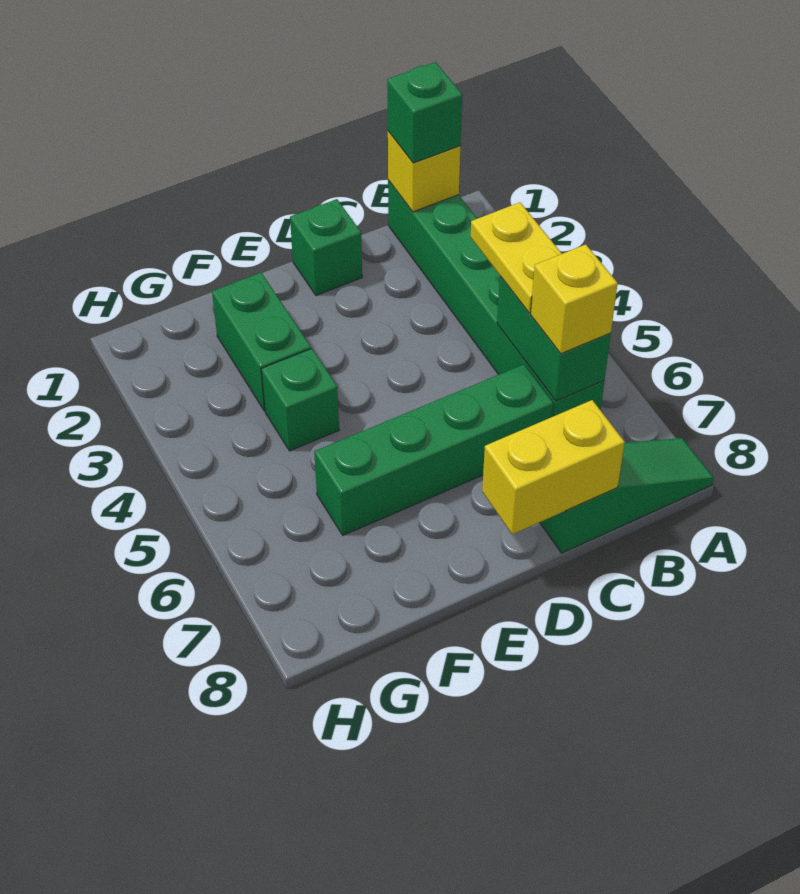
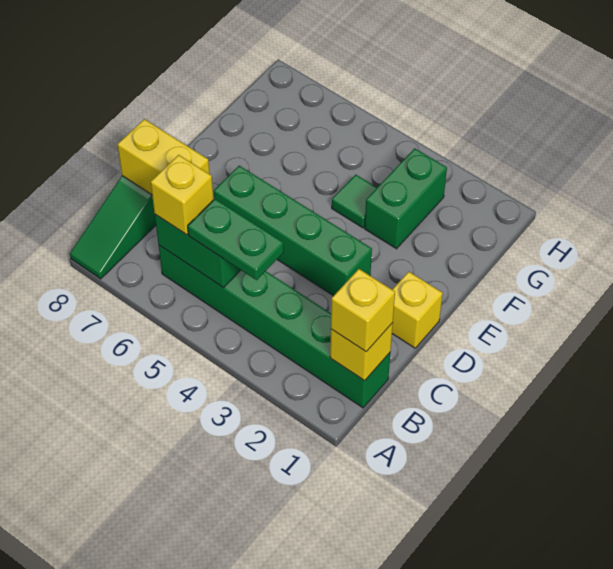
green 1x1 brick [387,62,462,163] -> yellow 1x1 brick [331,269,395,352]
yellow 1x2 plate [471,202,562,313] -> green 1x2 plate [188,199,284,280]
green 1x4 brick [314,364,553,535] -> green 1x4 brick turned to [214,166,372,296]
yellow 1x2 brick [482,400,625,534] -> yellow 1x2 brick turned to [117,119,210,195]
green 1x1 brick [290,199,362,296] -> yellow 1x1 brick [392,272,443,348]
green 1x2 brick [212,273,311,411] -> green 1x2 brick turned to [365,148,447,249]
green 1x1 brick [261,349,339,451] -> green 1x1 tile [332,175,377,228]

